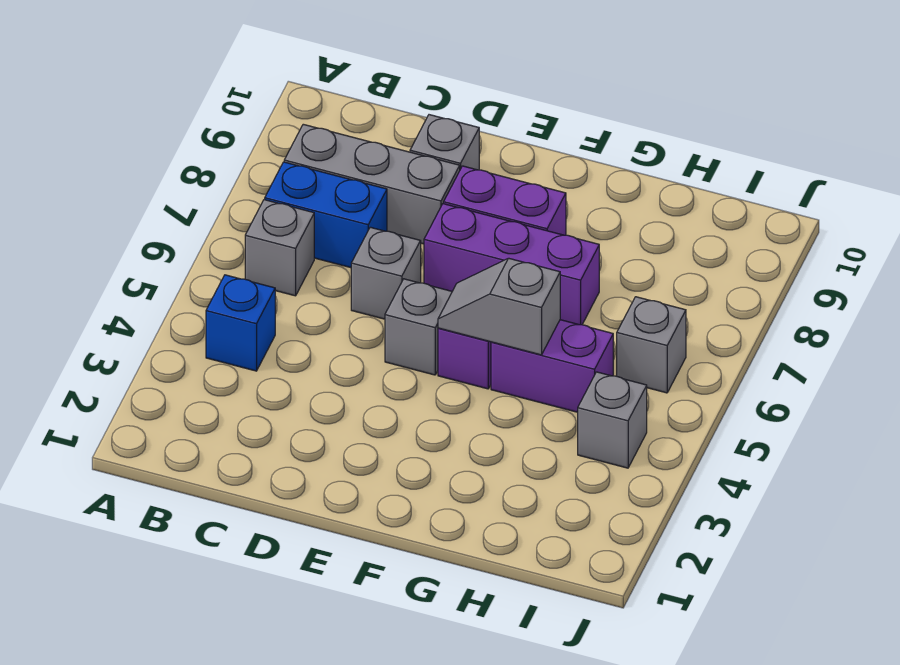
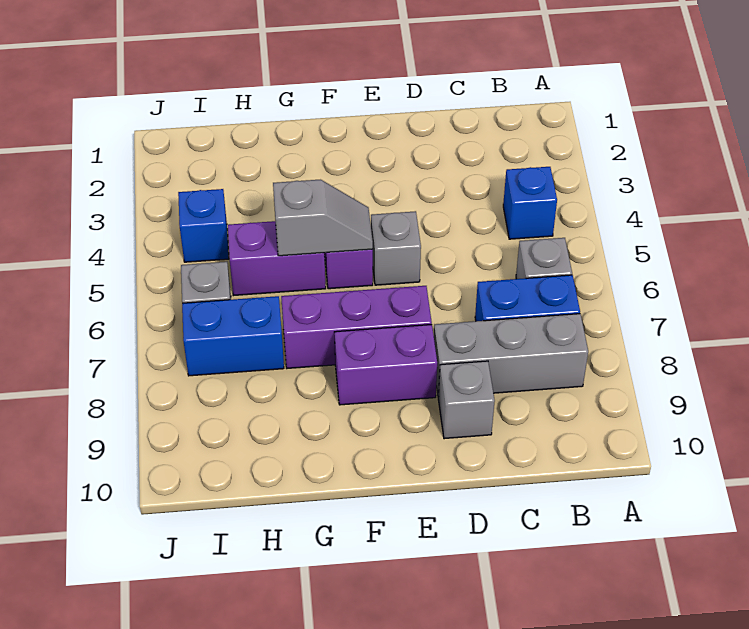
grey 1x1 brick [351,227,421,319] -> none
none -> blue 1x2 brick [182,296,284,376]
grey 1x1 brick [578,372,647,468] -> blue 1x1 brick [178,189,229,262]

